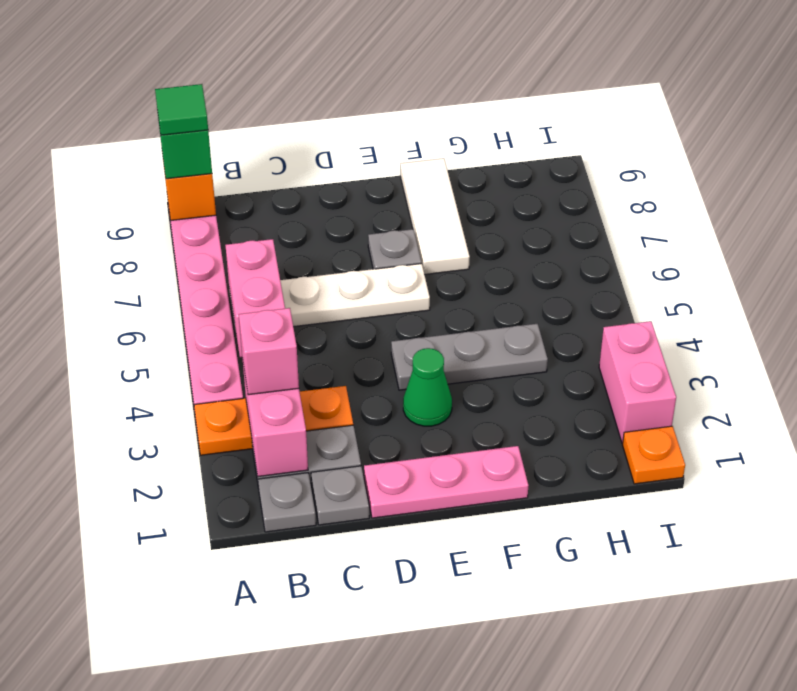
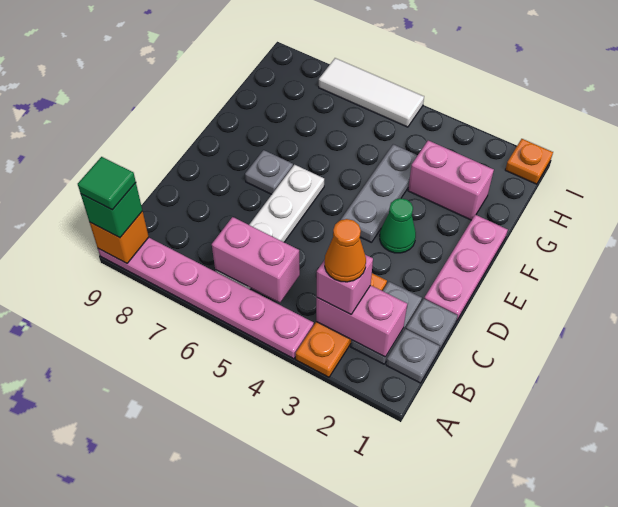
none -> orange 1x1 cone [325,219,366,282]
white 1x3 tile [400,158,470,275] -> white 1x3 tile moved to [319,58,424,127]
pink 1x2 brick [599,321,676,443] -> pink 1x2 brick moved to [408,140,494,220]

